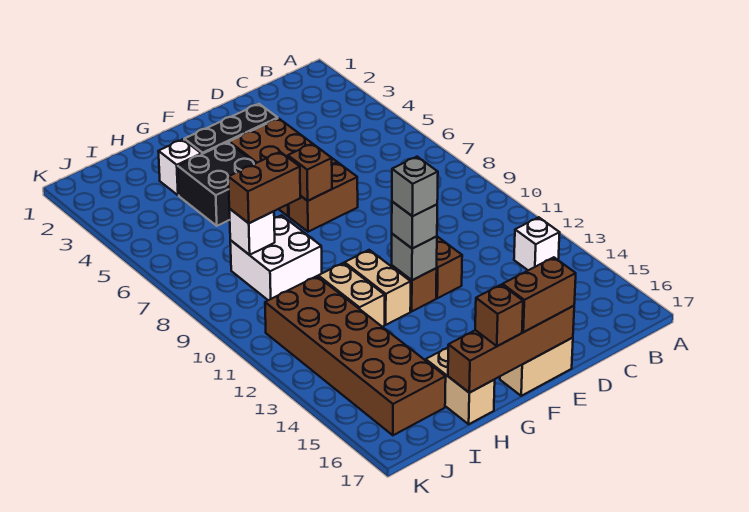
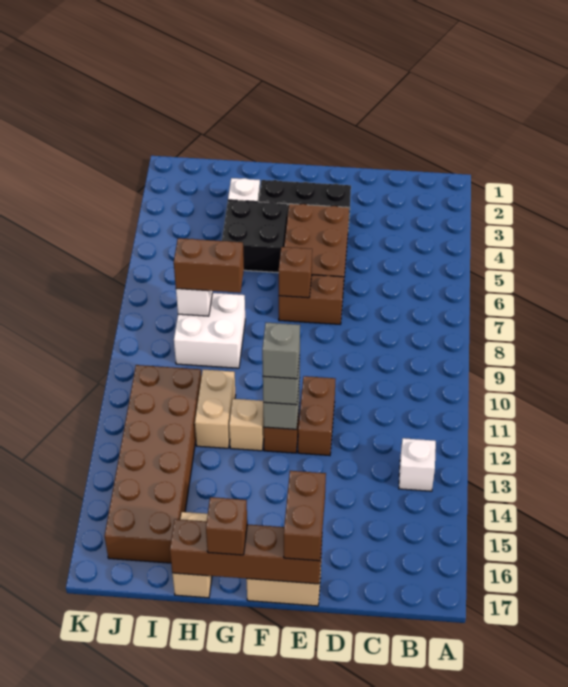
brown 1x2 brick [503,257,576,332] -> brown 1x2 brick turned to [284,471,326,561]
tan 1x2 brick [345,250,411,325] -> tan 1x1 brick [229,399,264,451]

